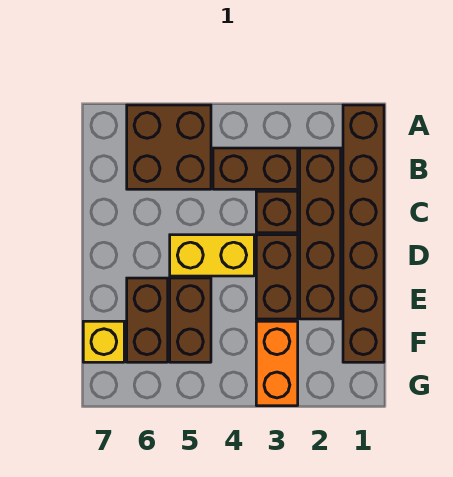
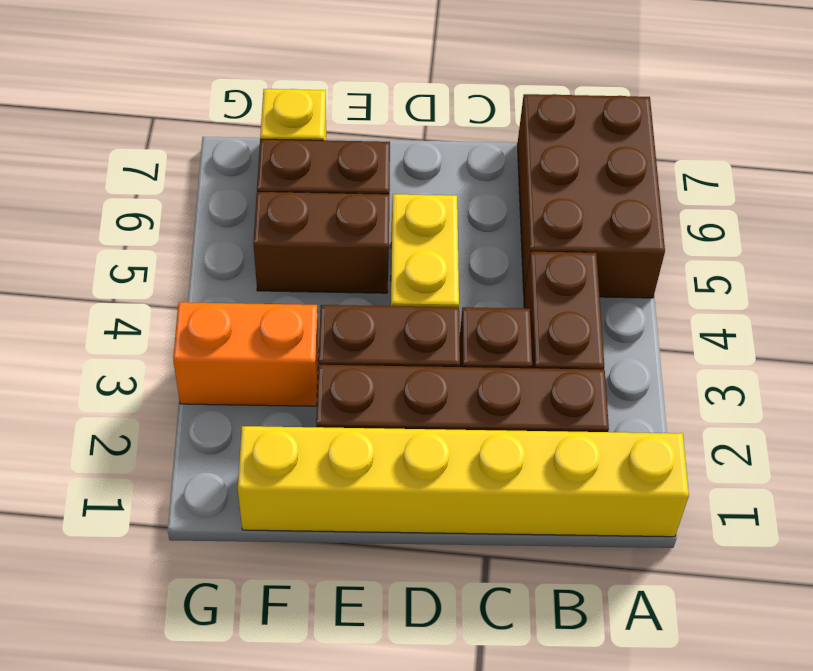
brown 1x6 brick [343,105,384,362] -> yellow 1x6 brick [238,426,689,537]
brown 2x2 brick [127,105,211,189] -> brown 2x3 brick [517,94,665,298]

